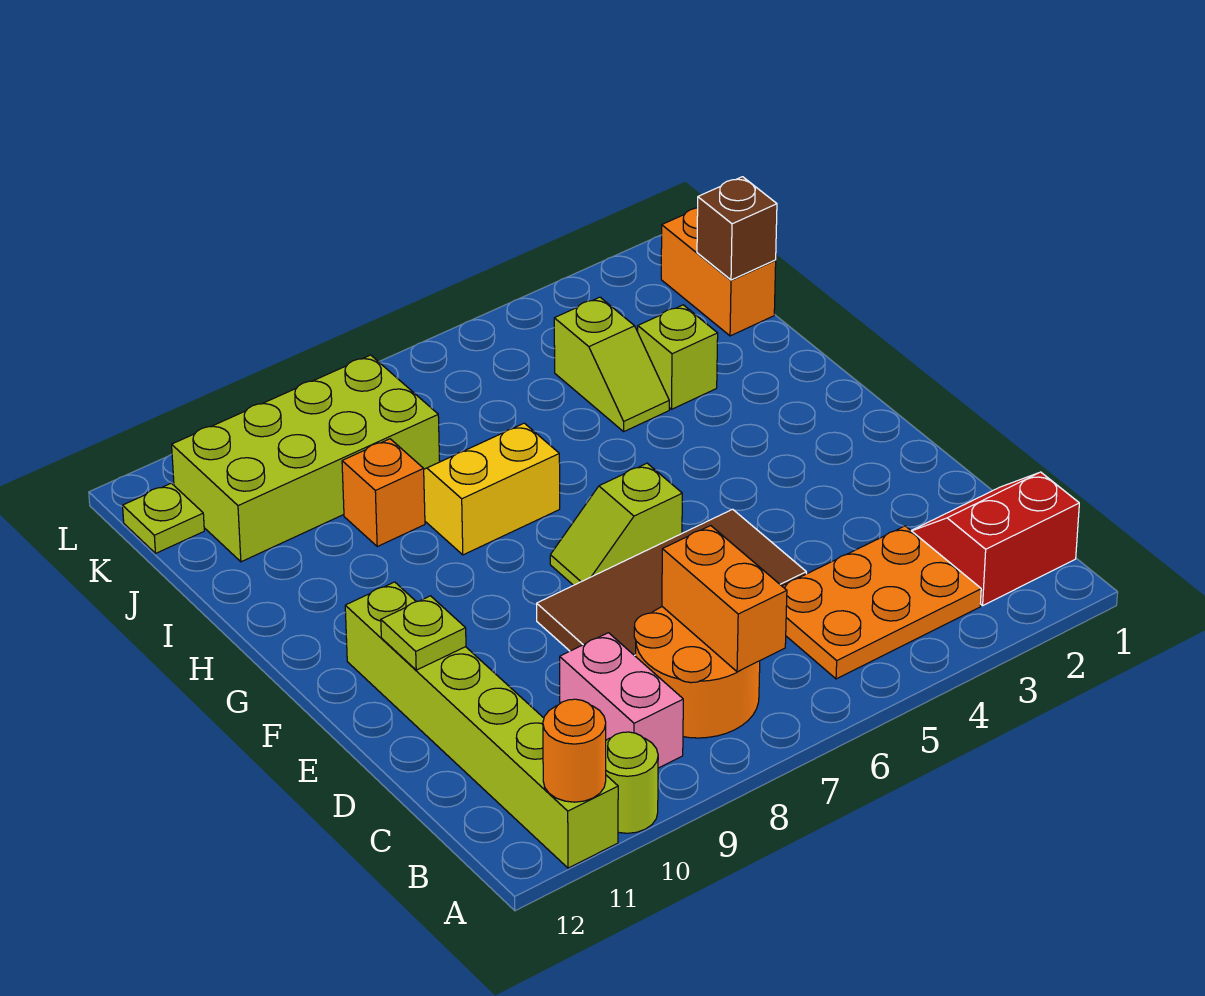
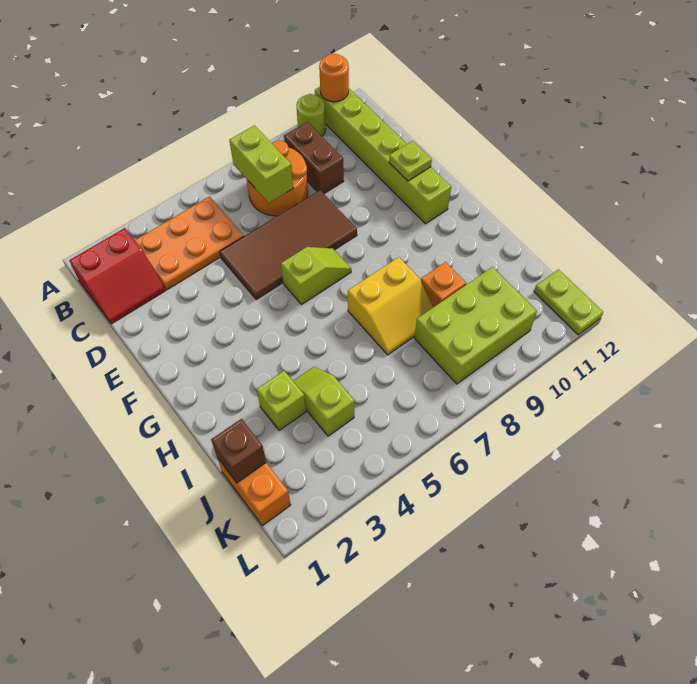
orange 1x2 brick [662,526,787,672] -> lime 1x2 brick [229,125,293,203]
pink 1x2 brick [560,633,683,768] -> brown 1x2 brick [284,122,344,193]
lime 2x4 brick [172,355,440,562] -> lime 2x3 brick [414,267,537,384]
lime 1x1 plate [123,483,204,553] -> lime 1x2 plate [534,269,603,335]

